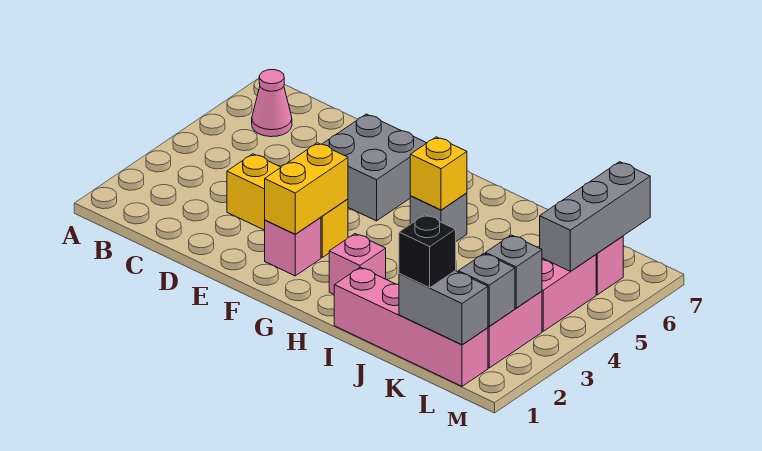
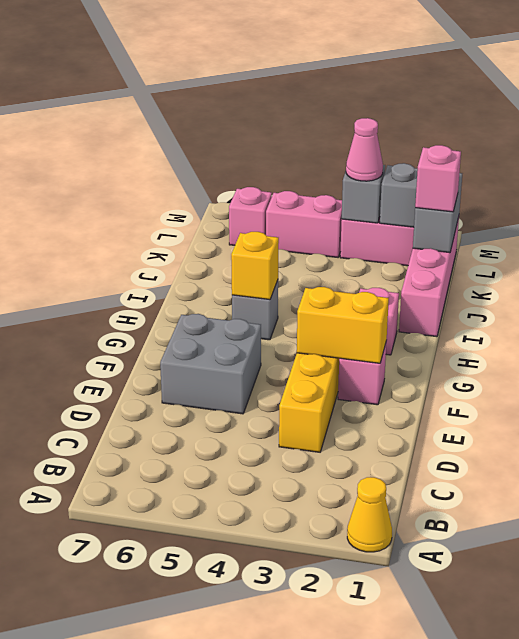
none -> yellow 1x1 cone [347,477,392,552]
pink 1x1 cone [252,70,292,137] -> pink 1x1 cone moved to [346,118,383,181]
black 1x1 brick [399,215,456,288] -> pink 1x1 brick [415,145,461,212]
grey 1x3 brick [540,162,650,271] -> none

